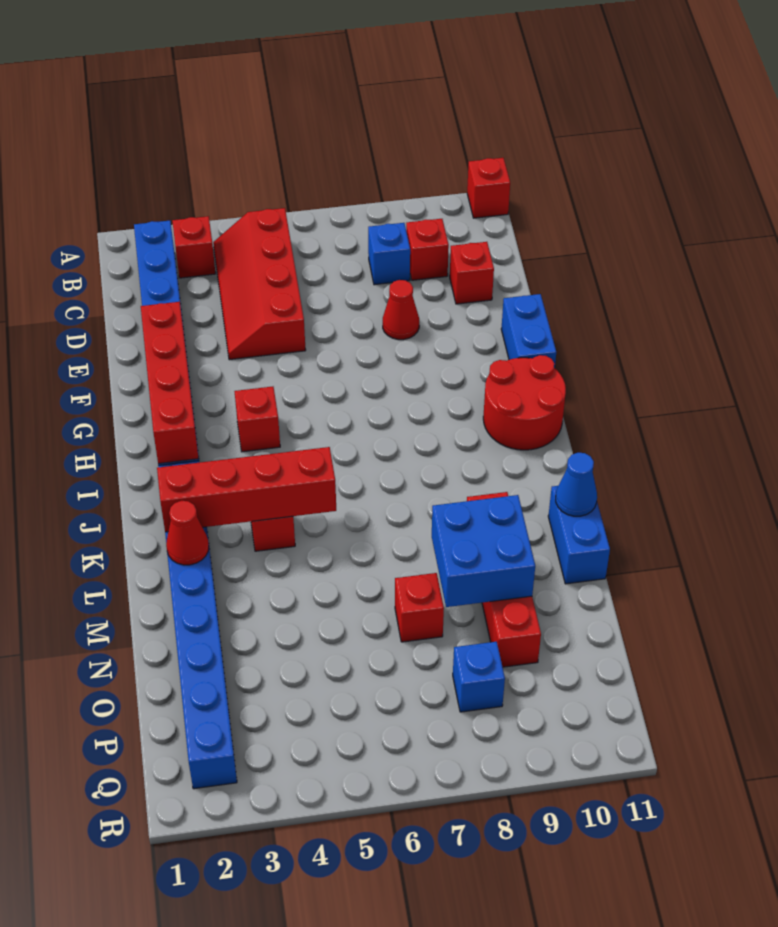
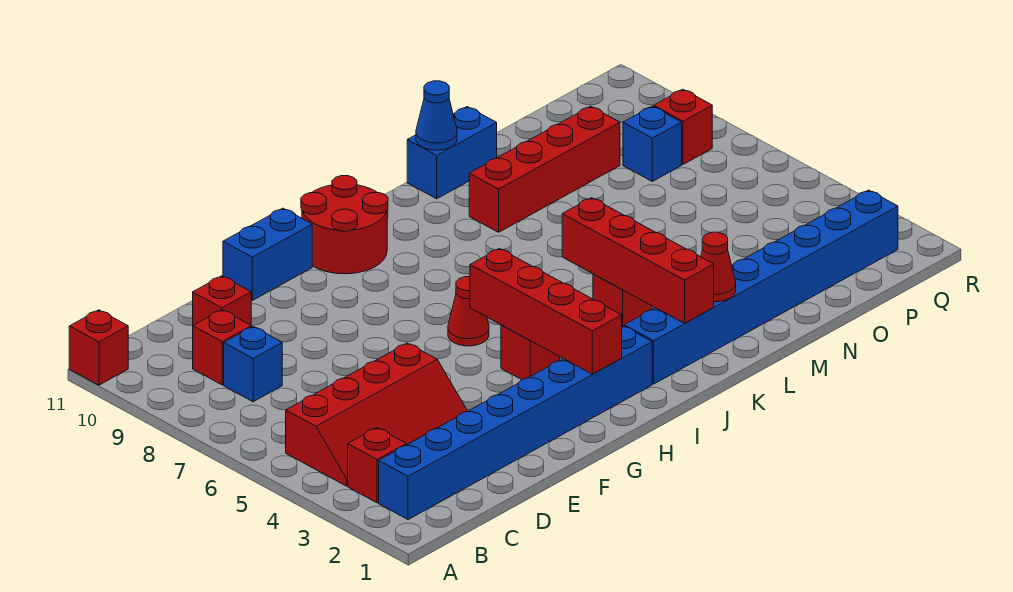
red 1x1 cone [383,280,419,340] -> red 1x1 cone moved to [448,277,489,346]
red 1x4 brick [141,302,199,464] -> red 1x4 brick turned to [470,248,622,374]
blue 2x2 brick [432,495,535,607] -> none
red 1x1 brick [395,573,444,642] -> red 1x1 brick moved to [654,89,712,164]

